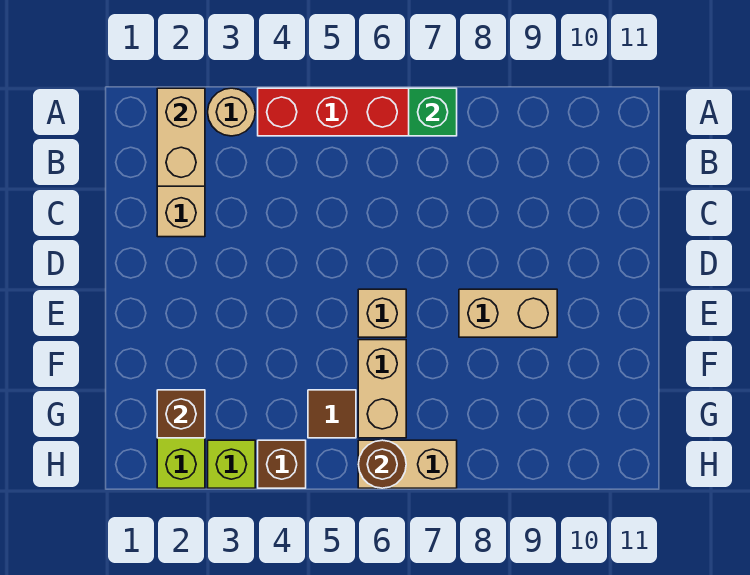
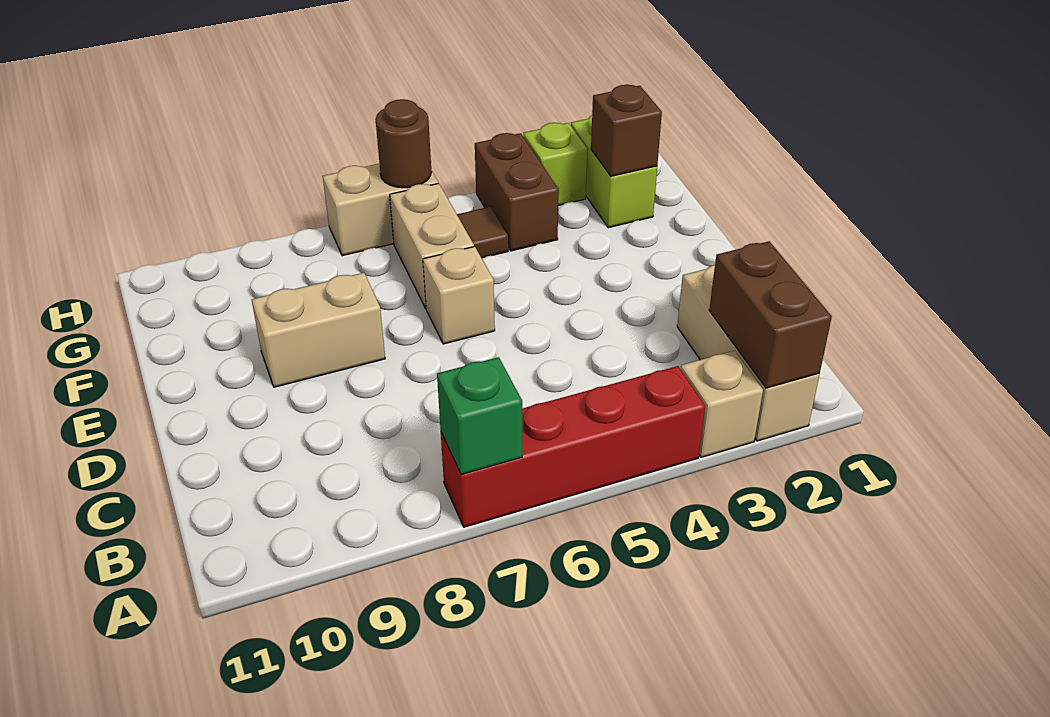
tan 1x2 brick [157,88,205,186] -> brown 1x2 brick [709,241,832,388]
tan 1x1 round brick [208,88,255,136] -> tan 1x1 brick [681,351,763,457]
brown 1x1 brick [258,440,306,488] -> brown 1x2 brick [475,133,559,251]

